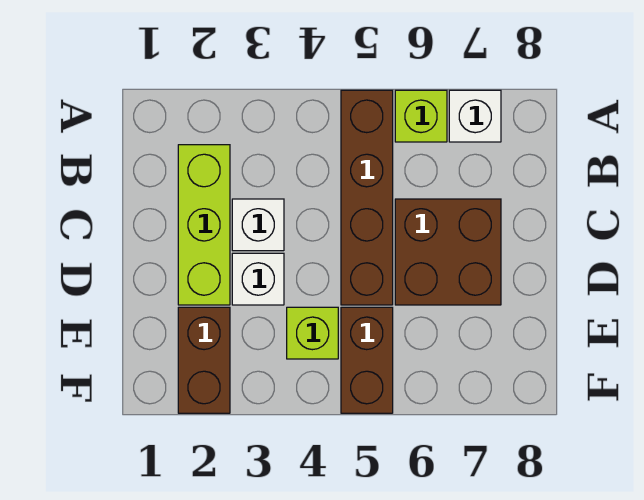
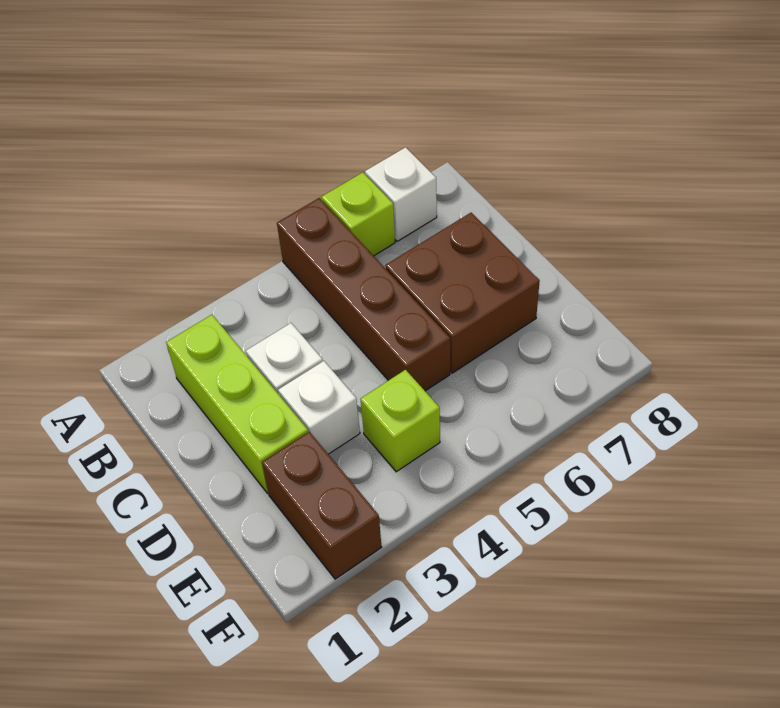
brown 1x2 brick [341,307,393,413] -> none

